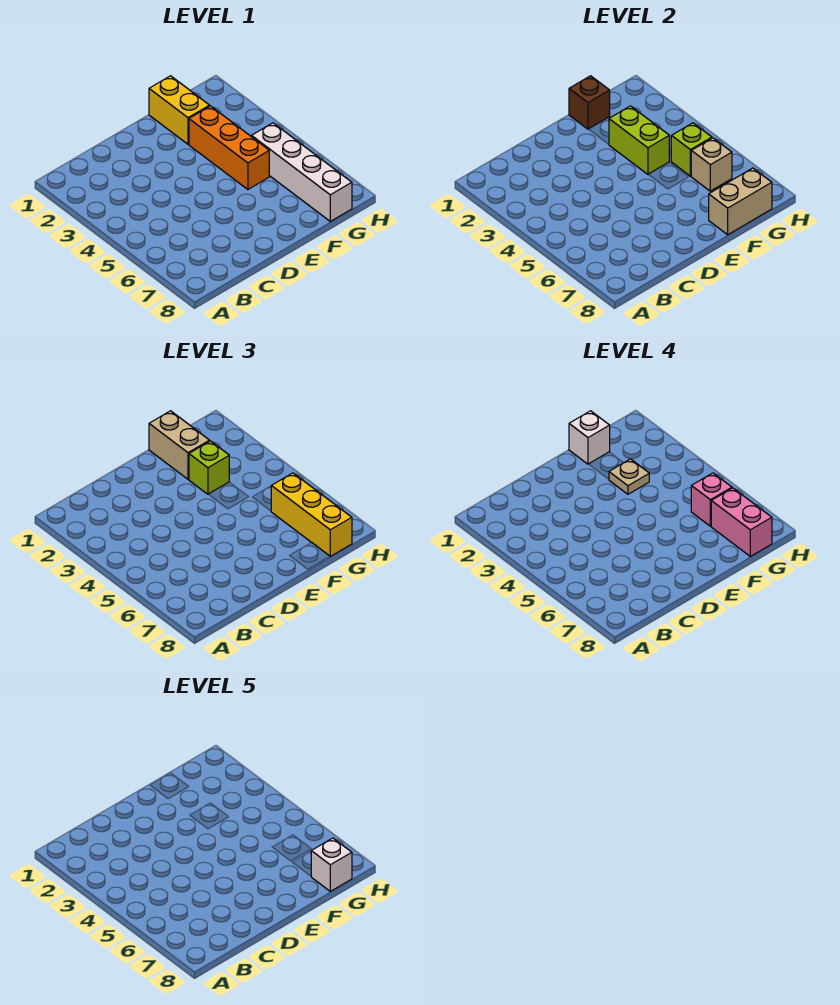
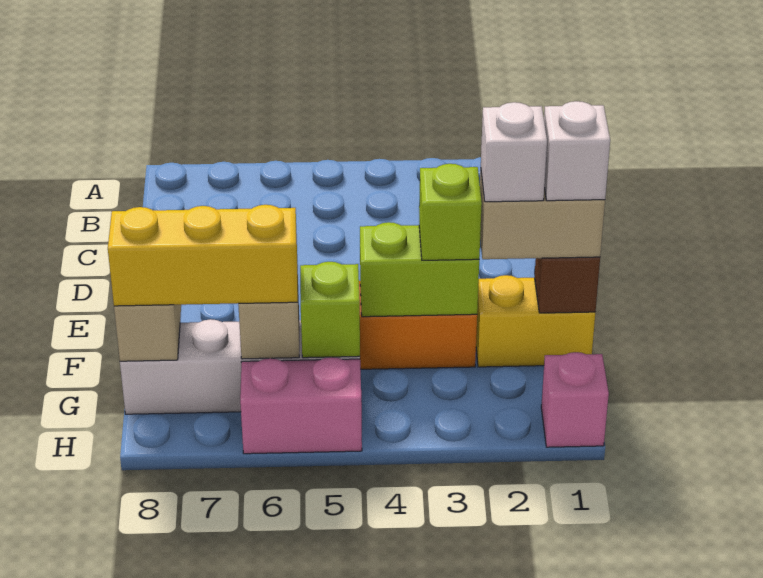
tan 1x1 plate [609,459,649,494] -> none
pink 1x1 brick [691,473,732,526] -> pink 1x1 brick moved to [541,352,609,447]
pink 1x2 brick [711,488,772,556] -> pink 1x2 brick moved to [240,357,362,454]
white 1x1 brick [311,838,352,891] -> white 1x1 brick moved to [481,102,547,202]

